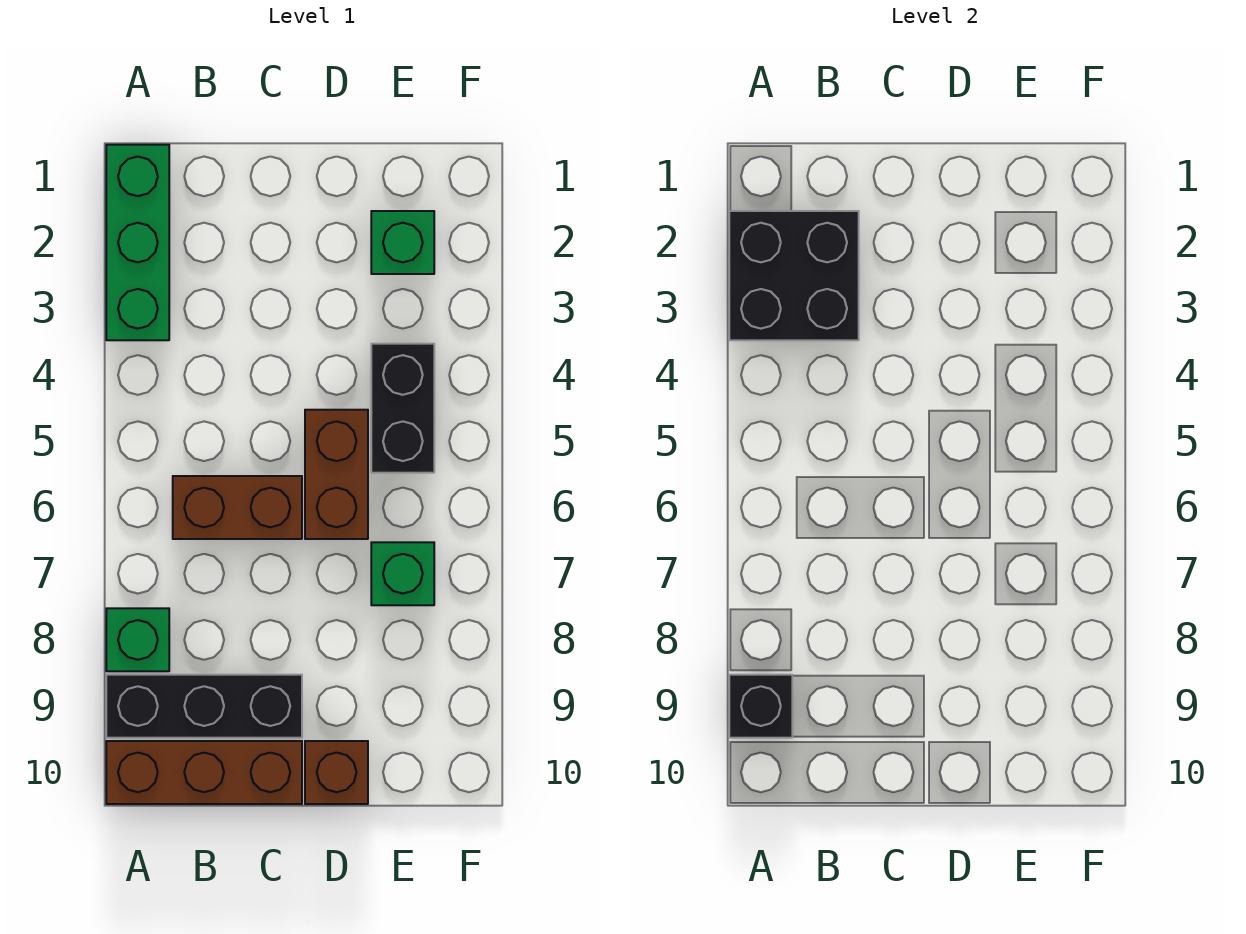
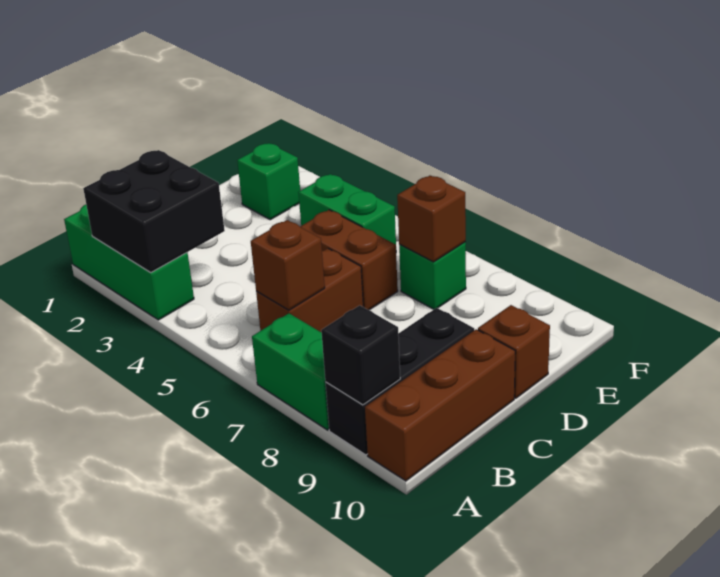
green 1x1 brick [106,608,169,671] -> green 1x2 brick [252,313,329,430]
none -> brown 1x1 brick [251,220,325,310]
black 1x2 brick [371,344,434,473] -> green 1x2 brick [298,174,396,244]
none -> brown 1x1 brick [397,176,466,262]

